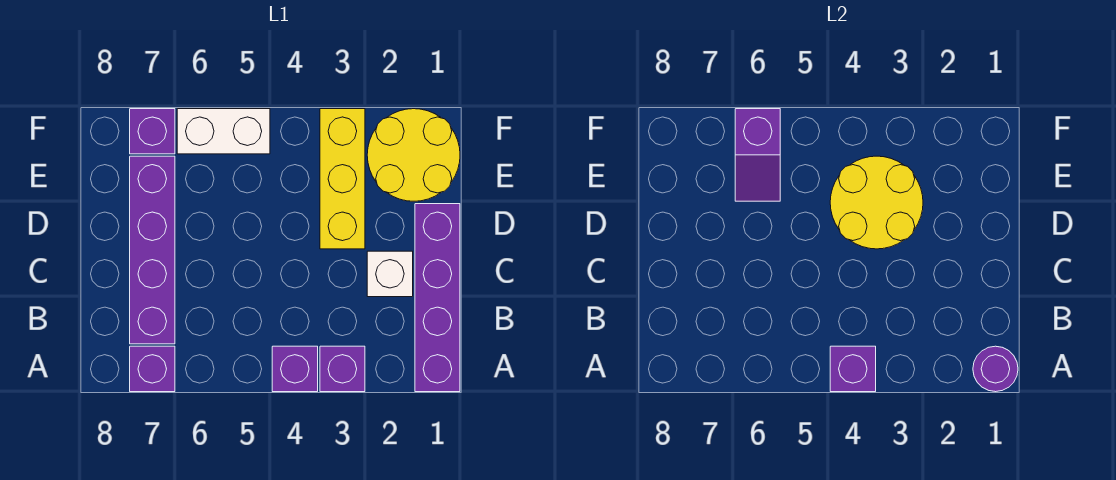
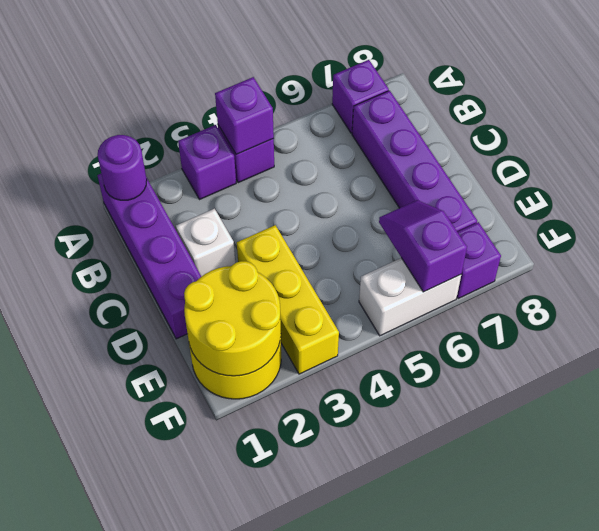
yellow 2x2 round brick [830,156,923,249] -> yellow 2x2 round brick moved to [184,261,281,376]

